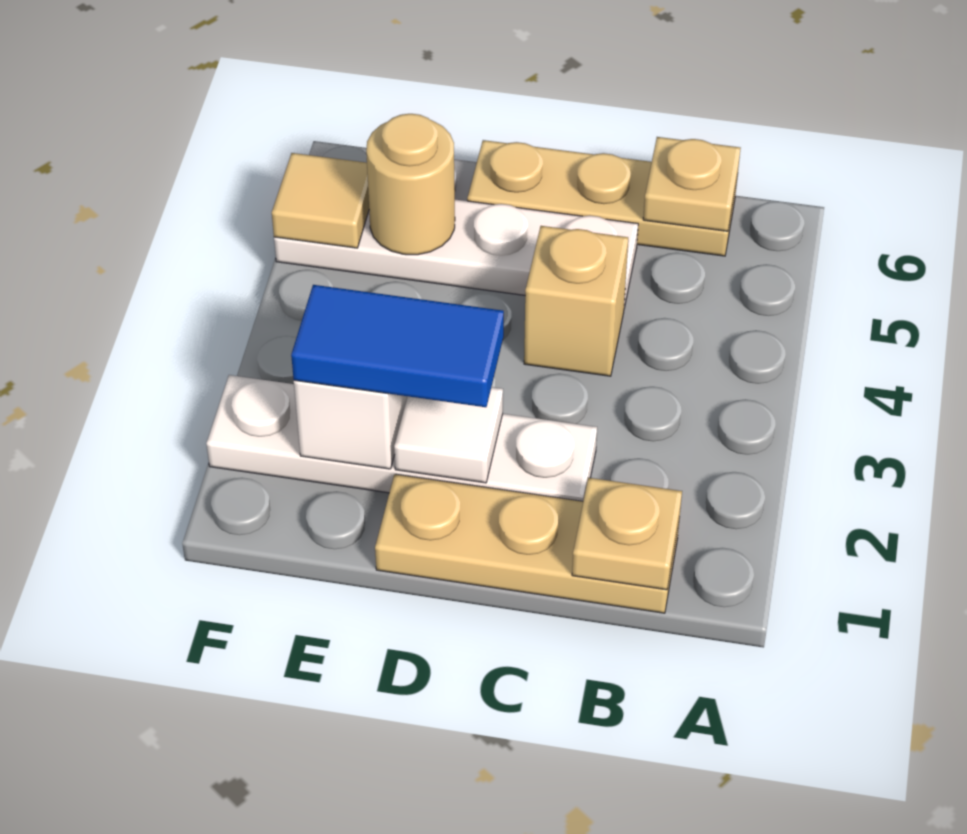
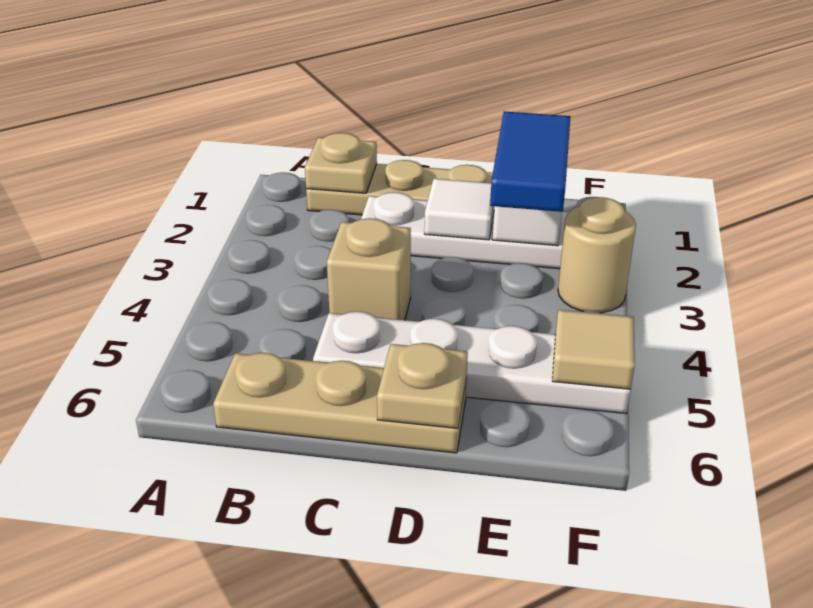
tan 1x1 plate [643,137,741,231] -> tan 1x1 plate moved to [377,343,468,428]
blue 1x2 tile [291,285,504,407] -> blue 1x2 tile turned to [490,111,571,212]
tan 1x1 round brick [366,114,455,255] -> tan 1x1 round brick moved to [558,197,636,313]

